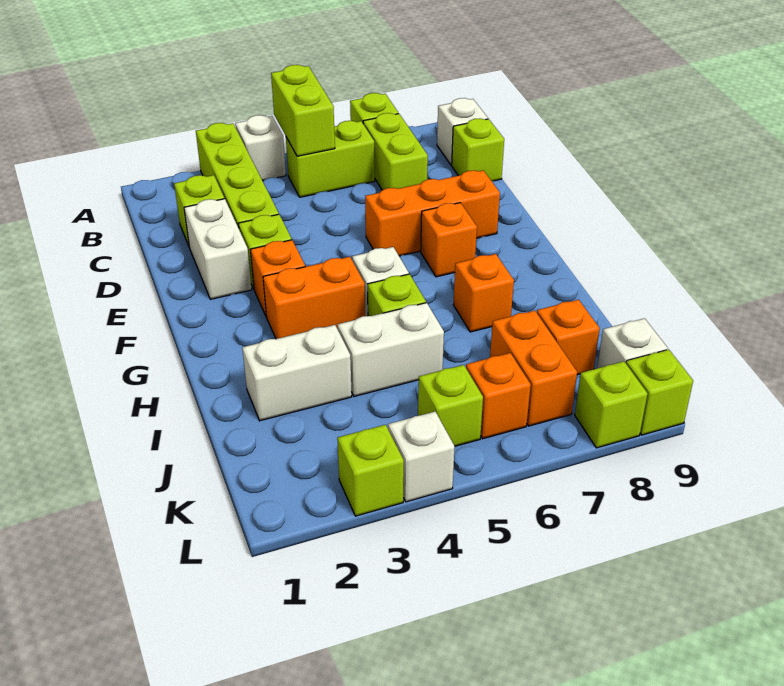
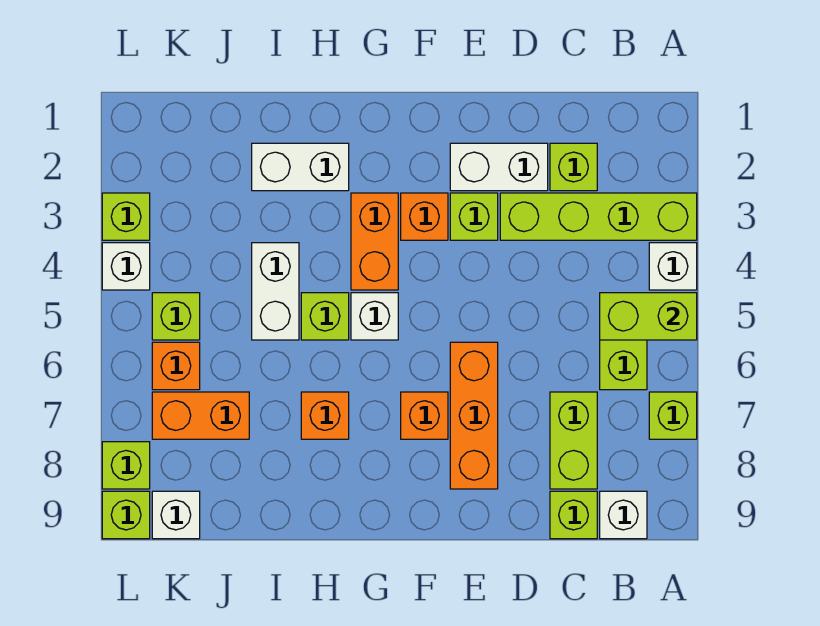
lime 1x2 brick [363,113,428,190] -> lime 1x2 brick turned to [550,392,597,489]
white 1x2 brick [242,325,352,421] -> white 1x2 brick turned to [252,143,349,191]
orange 1x1 brick [537,300,600,375] -> none

